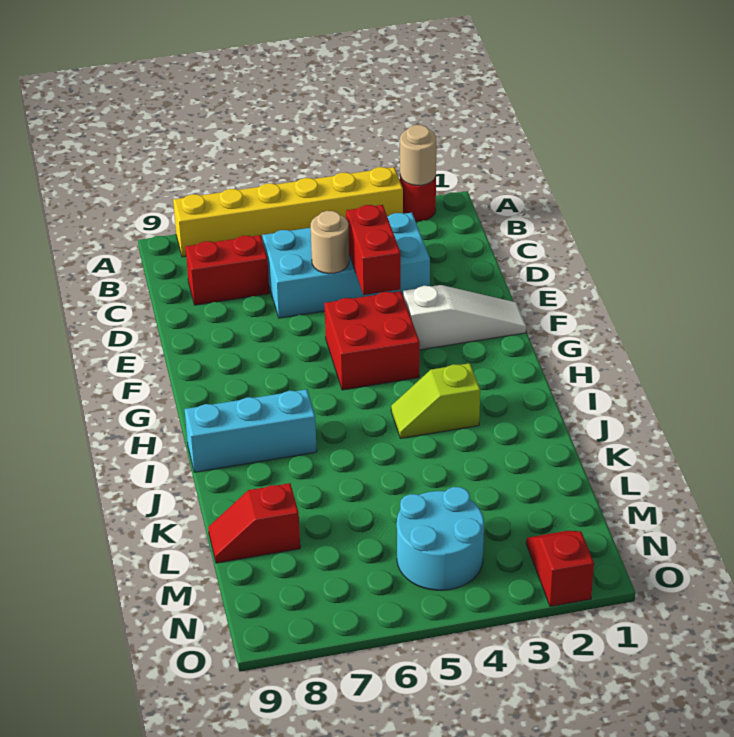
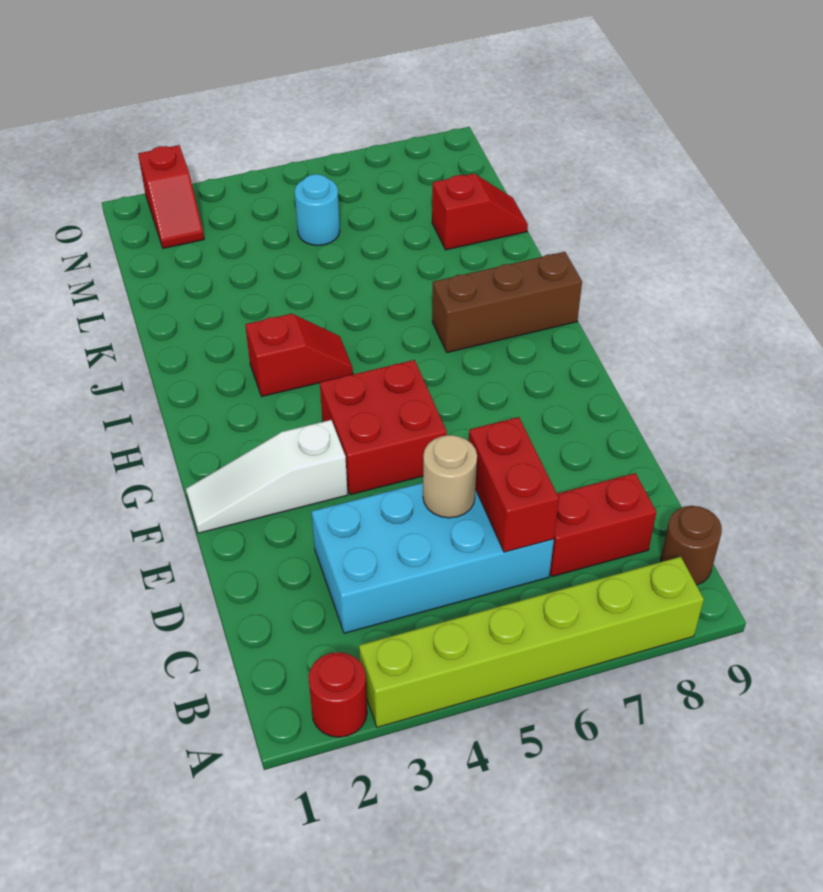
tan 1x1 round brick [400,125,436,185] -> none
yellow 1x6 brick [173,167,403,257] -> lime 1x6 brick [359,557,704,727]
none -> brown 1x1 round brick [661,506,722,585]
red 1x2 brick [346,205,401,295] -> red 1x2 brick moved to [469,417,559,552]
lime 1x2 slope [391,363,480,438] -> red 1x2 slope [245,314,353,396]
cyan 1x3 brick [185,389,317,472] -> brown 1x3 brick [432,252,582,353]
cyan 2x2 round brick [397,487,484,590] -> cyan 1x1 round brick [295,174,340,245]

